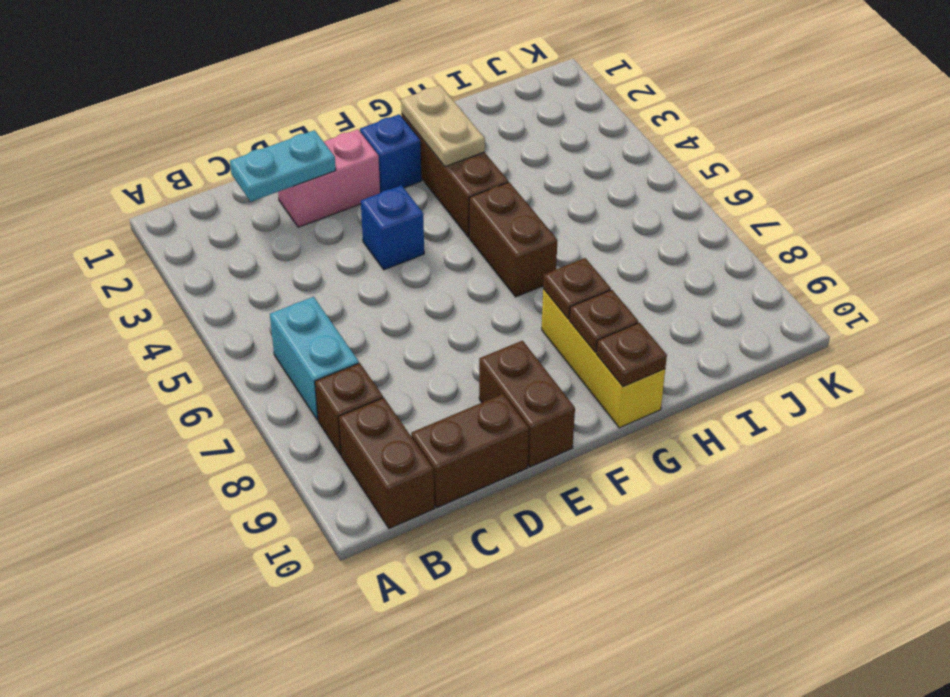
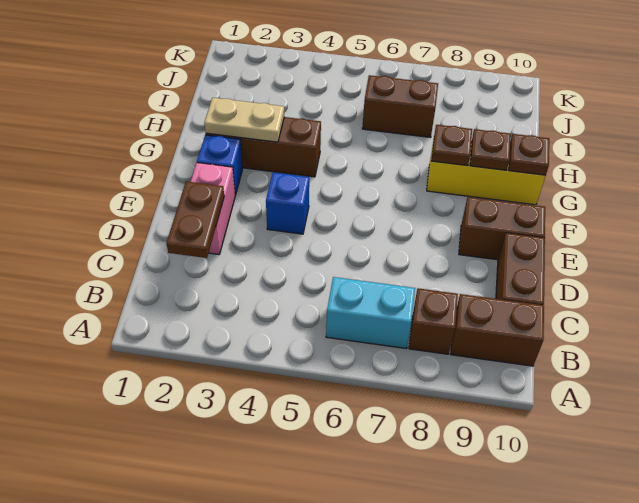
cyan 1x2 plate [230,130,336,202] -> brown 1x2 plate [166,181,224,258]
brown 1x2 brick [469,182,557,297] -> brown 1x2 brick moved to [362,75,438,137]

